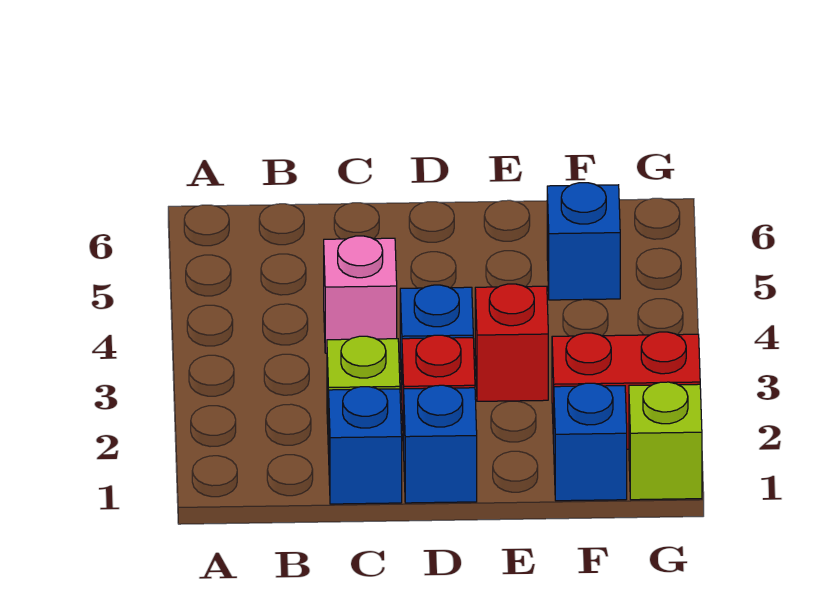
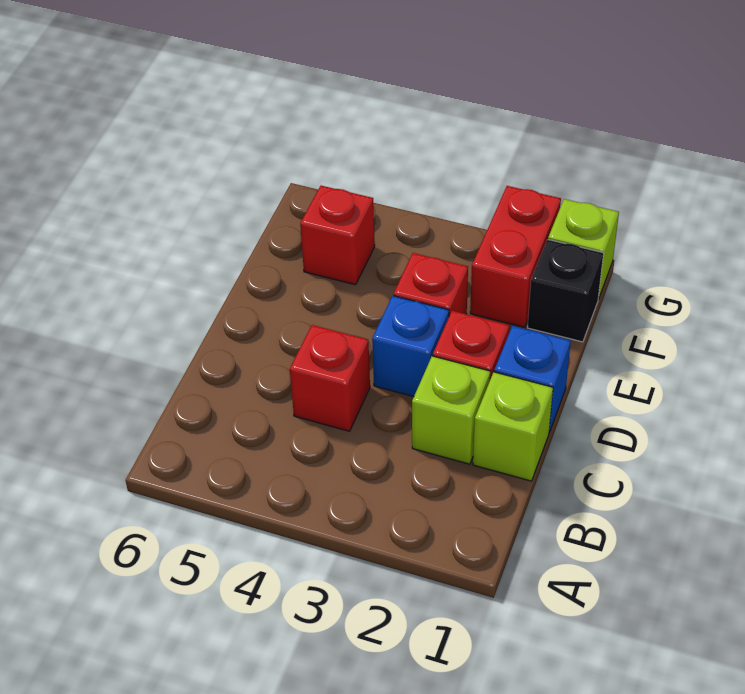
blue 1x1 brick [329,387,402,504] -> lime 1x1 brick [473,372,553,481]
pink 1x1 brick [324,236,397,353] -> red 1x1 brick [290,325,370,431]
blue 1x1 brick [554,383,627,501] -> black 1x1 brick [528,240,604,342]
blue 1x1 brick [547,183,620,300] -> red 1x1 brick [300,186,375,285]

